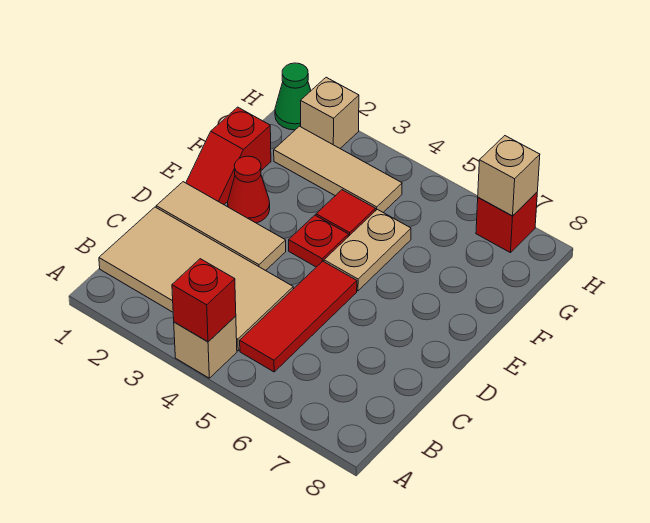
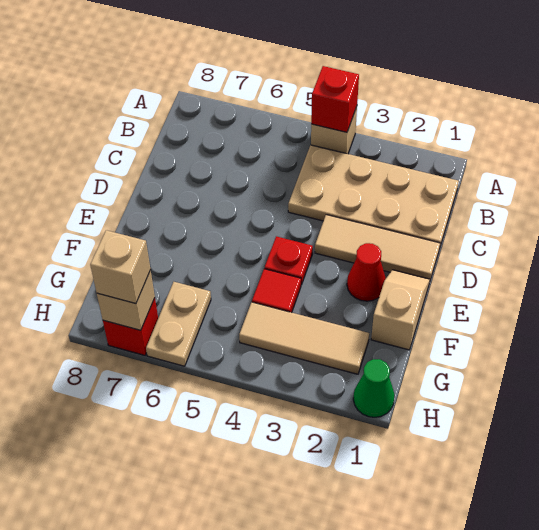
tan 2x4 tile [99,207,293,351] -> tan 2x4 plate [288,145,459,249]
red 1x3 tile [240,261,357,372] -> none
red 1x2 slope [186,107,271,205] -> tan 1x2 slope [371,270,430,350]
tan 1x2 plate [324,209,411,291] -> tan 1x2 plate moved to [146,282,211,366]
tan 1x1 brick [301,77,359,148] -> tan 1x1 brick moved to [90,230,151,304]

